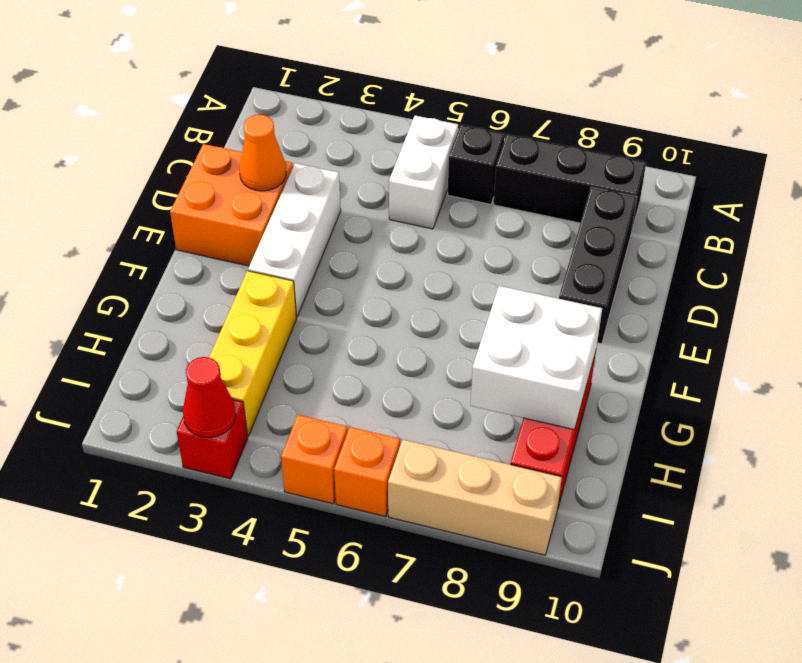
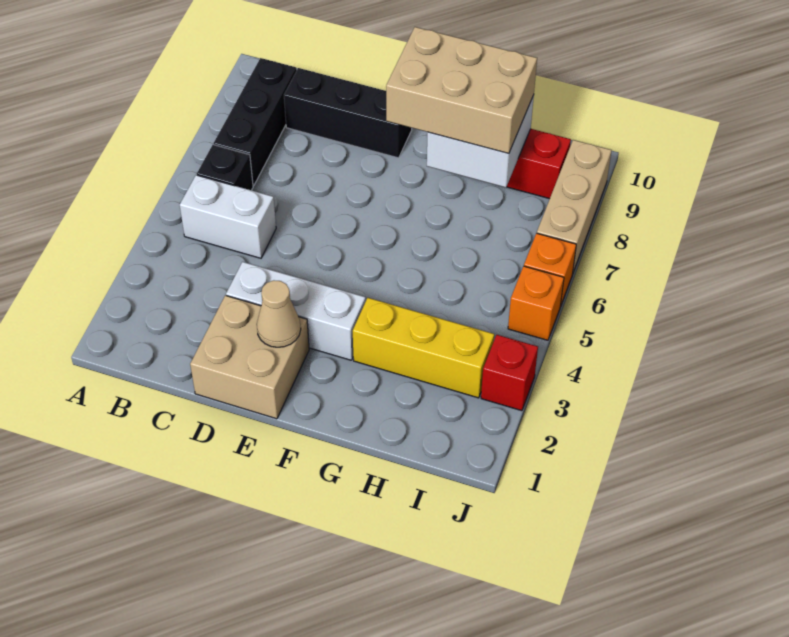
orange 2x2 brick [170,144,293,266] -> tan 2x2 brick [190,295,309,419]
orange 1x1 cone [239,115,286,191] -> none
none -> tan 1x1 cone [257,280,301,347]
none -> tan 2x3 brick [386,27,537,154]
red 1x1 cone [183,357,236,438] -> none

